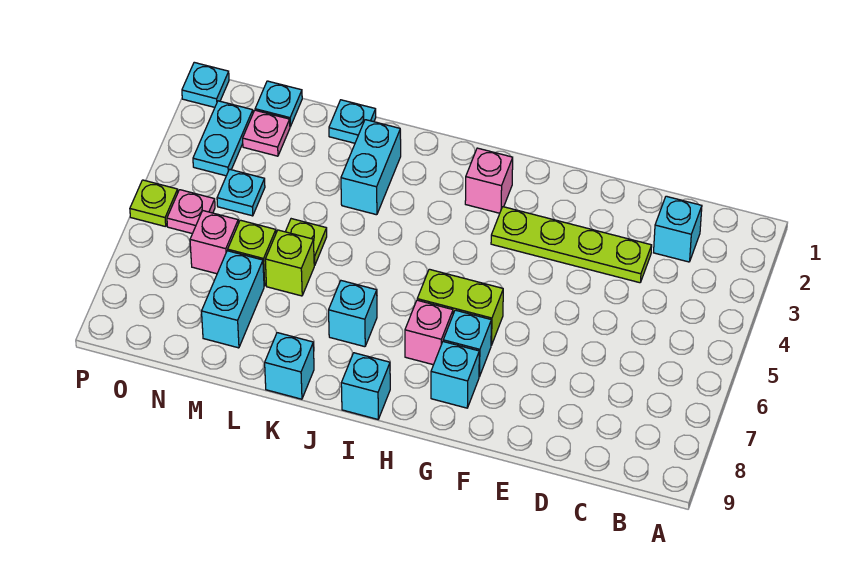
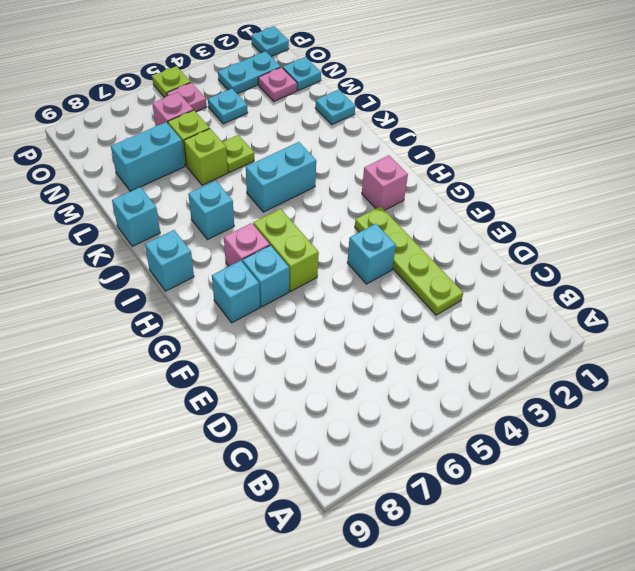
cyan 1x1 brick [654,196,702,262] -> cyan 1x1 brick moved to [347,224,396,284]
cyan 1x2 brick [341,120,401,215] -> cyan 1x2 brick moved to [246,142,316,212]

